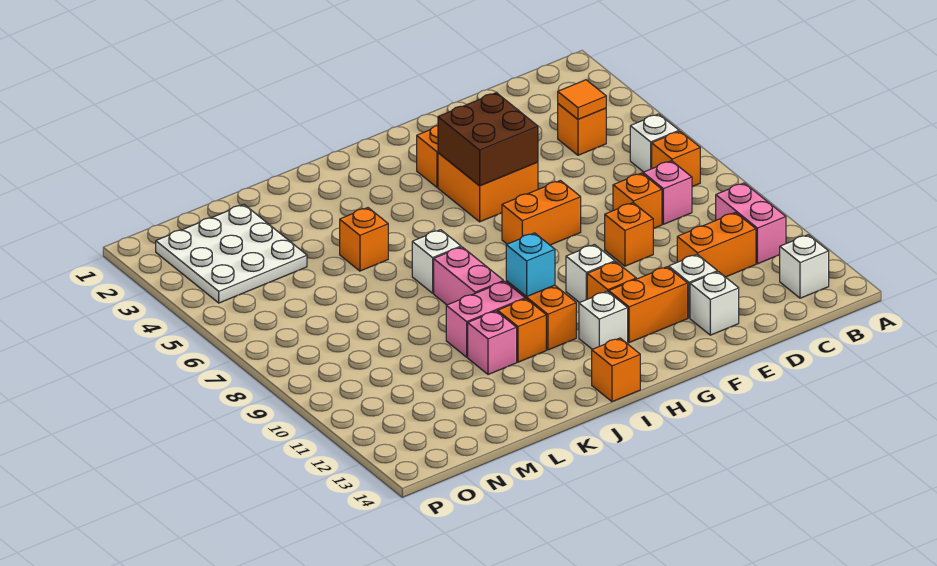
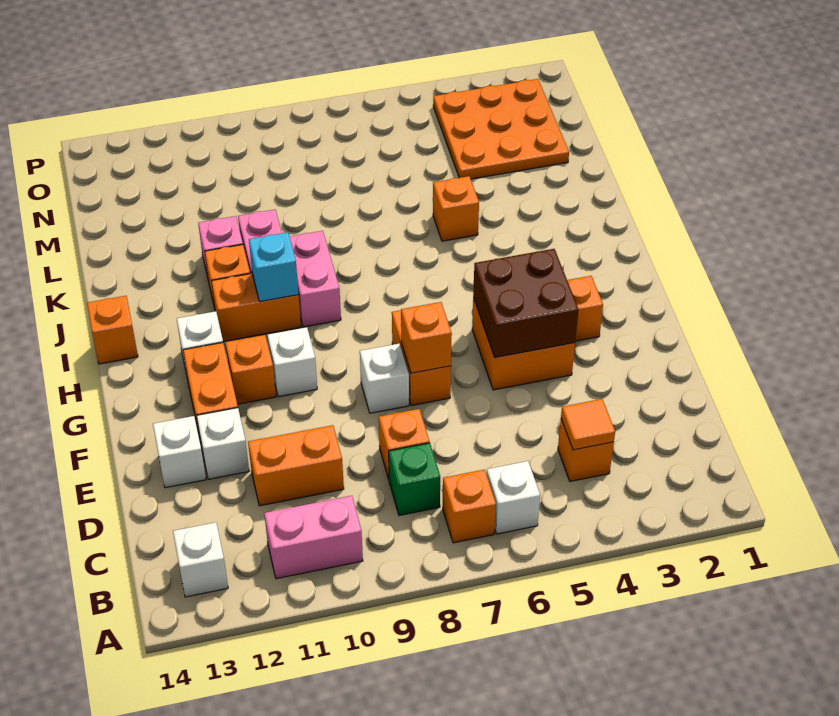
pink 1x1 brick [643,161,692,224] -> green 1x1 brick [389,443,440,516]
orange 1x2 brick [677,213,756,277] -> orange 1x2 brick turned to [248,425,344,506]
orange 1x1 brick [605,203,653,266] -> orange 1x1 brick moved to [401,302,452,373]
white 1x1 brick [412,230,461,293] -> white 1x1 brick moved to [360,344,409,413]
pink 1x2 brick [434,247,504,305] -> pink 1x2 brick turned to [289,231,341,327]
white 3x3 plate [156,205,307,303] -> orange 3x3 plate [433,79,569,179]

